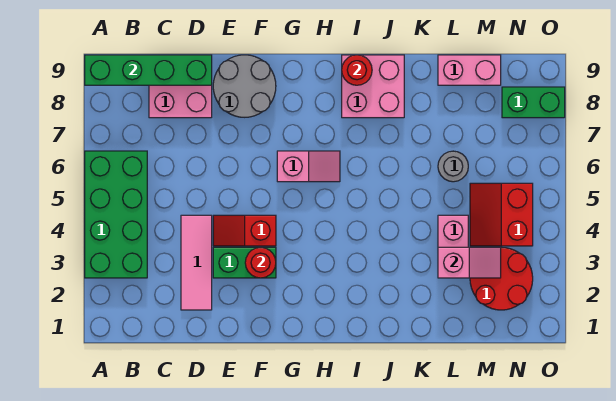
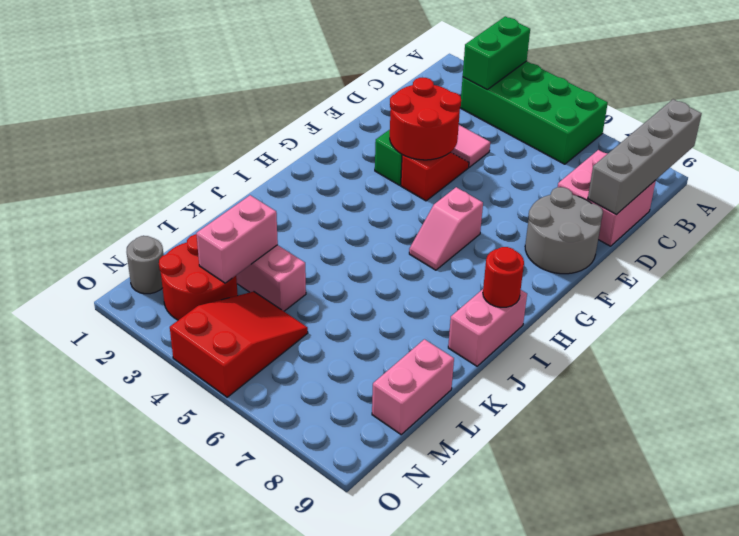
green 1x4 brick [85,55,212,85] -> grey 1x4 brick [588,99,702,214]
red 1x1 round brick [245,247,276,278] -> red 2x2 round brick [390,78,461,160]
pink 2x2 brick [342,55,404,118] -> pink 1x2 brick [448,289,527,366]
pink 1x2 slope [438,247,501,278] -> pink 1x2 brick [196,195,278,283]
grey 1x1 round brick [438,151,468,182] -> grey 1x1 round brick moved to [127,236,164,294]
red 2x2 slope [470,183,533,246] -> red 2x3 slope [170,292,308,397]
green 1x2 brick [502,87,565,118] -> green 1x2 brick moved to [463,16,530,90]

